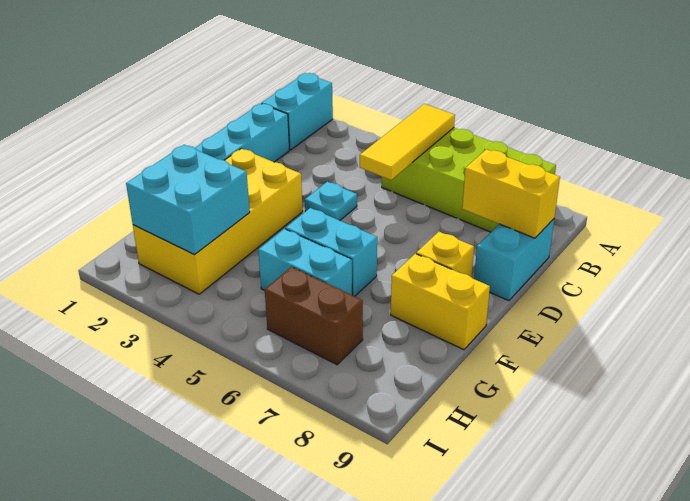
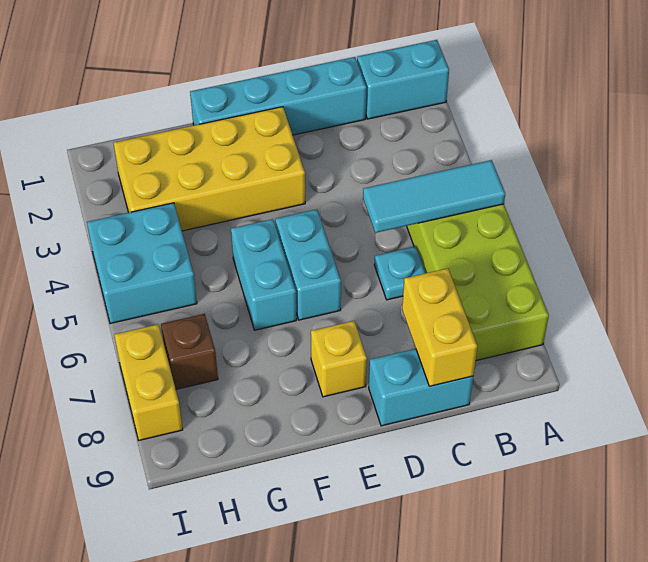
yellow 1x3 tile [360,104,455,180] -> cyan 1x3 tile [363,160,505,233]
cyan 1x1 plate [305,182,357,221] -> cyan 1x1 plate moved to [374,246,426,300]
yellow 1x2 brick [391,254,490,350] -> yellow 1x2 brick moved to [114,324,183,440]
cyan 2x2 brick [126,145,250,255] -> cyan 2x2 brick moved to [87,203,197,324]
cyan 1x2 brick [258,229,352,295] -> cyan 1x2 brick moved to [275,209,341,320]
brown 1x2 brick [265,267,363,365] -> brown 1x1 brick [161,314,218,389]

